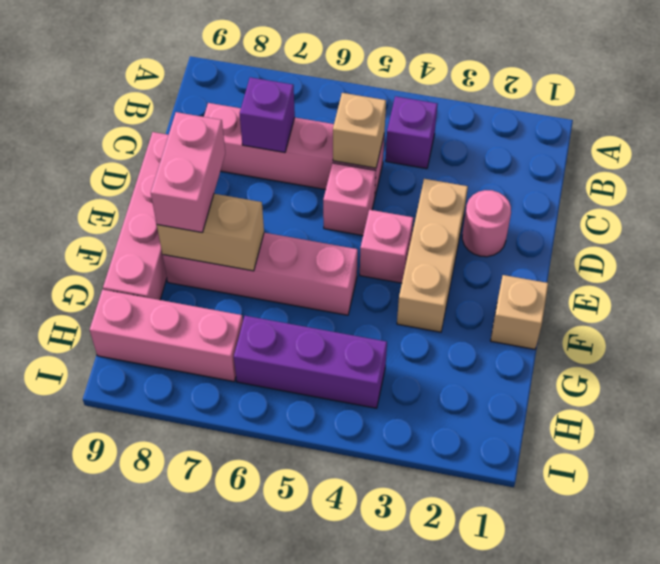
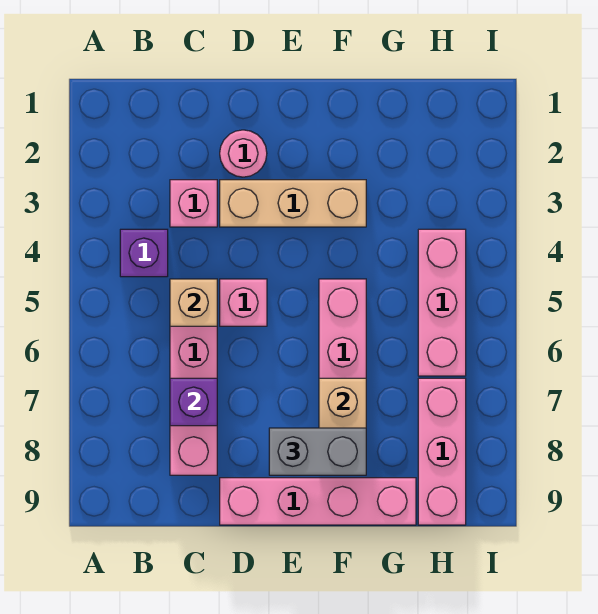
pink 1x1 brick [360,210,413,283] -> pink 1x1 brick moved to [170,180,217,227]
pink 1x2 brick [151,112,225,232] -> grey 1x2 brick [269,428,366,475]
tan 1x1 brick [491,275,548,349] -> none
purple 1x3 brick [234,316,387,408] -> pink 1x3 brick [418,229,466,376]

